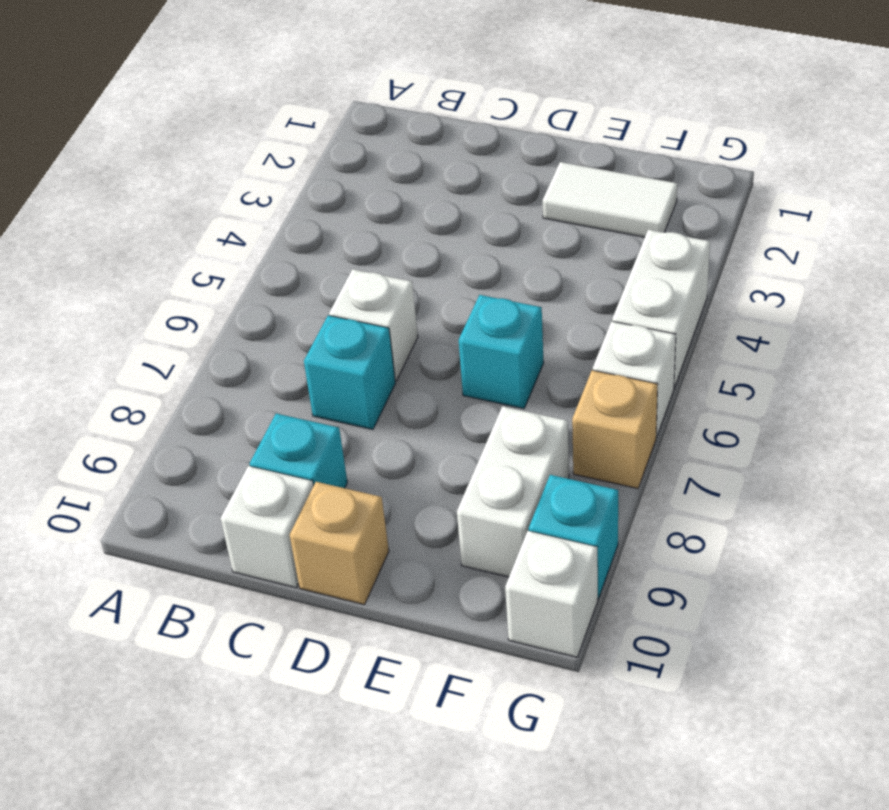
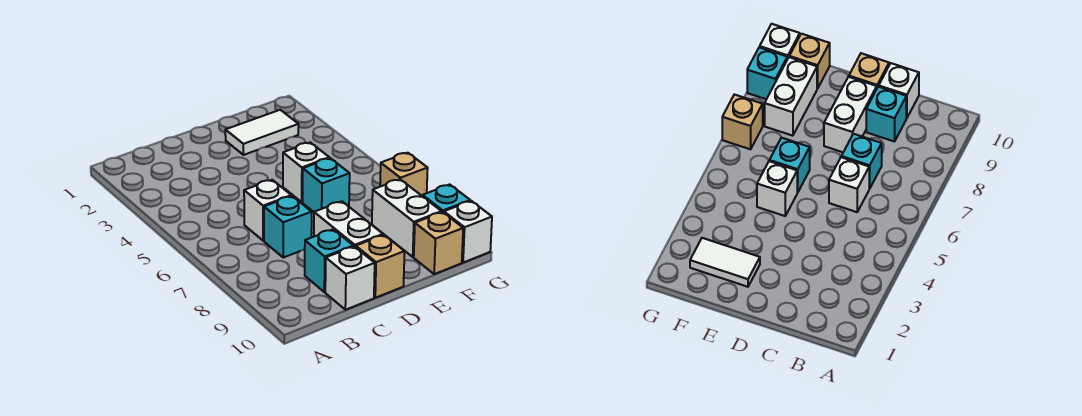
none -> tan 1x1 brick [414,212,463,274]
white 1x2 brick [612,230,710,388] -> white 1x2 brick moved to [314,201,383,247]
white 1x1 brick [593,321,676,437] -> white 1x1 brick moved to [283,142,329,202]

